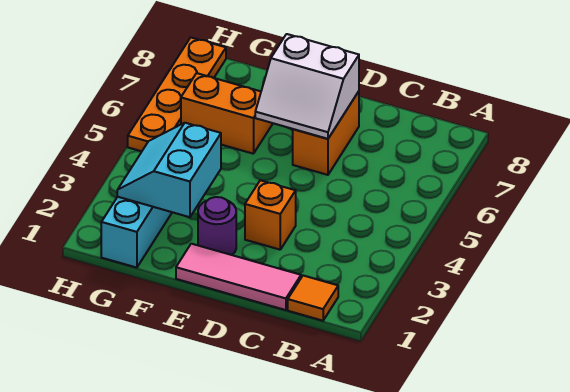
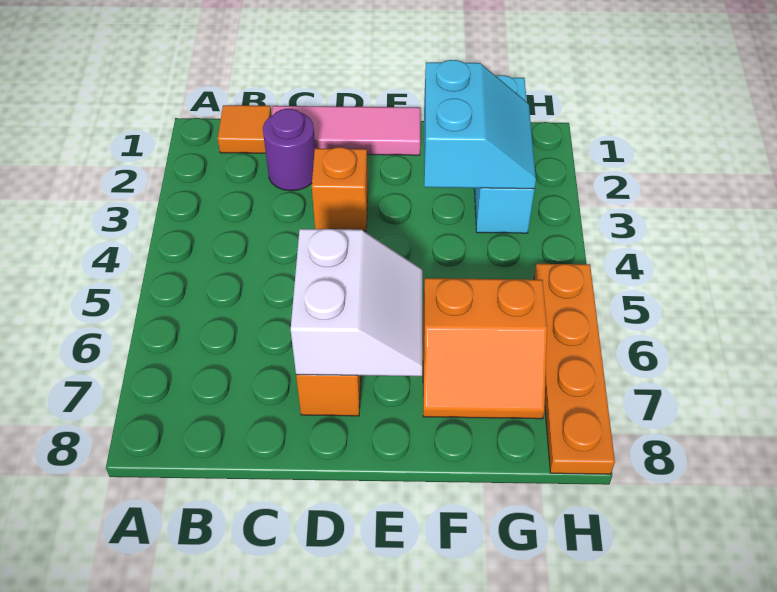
white 2x2 slope [255,34,359,139] -> white 2x2 slope turned to [291,229,423,376]
purple 1x1 round brick [198,197,236,255] -> purple 1x1 round brick moved to [263,109,315,191]

